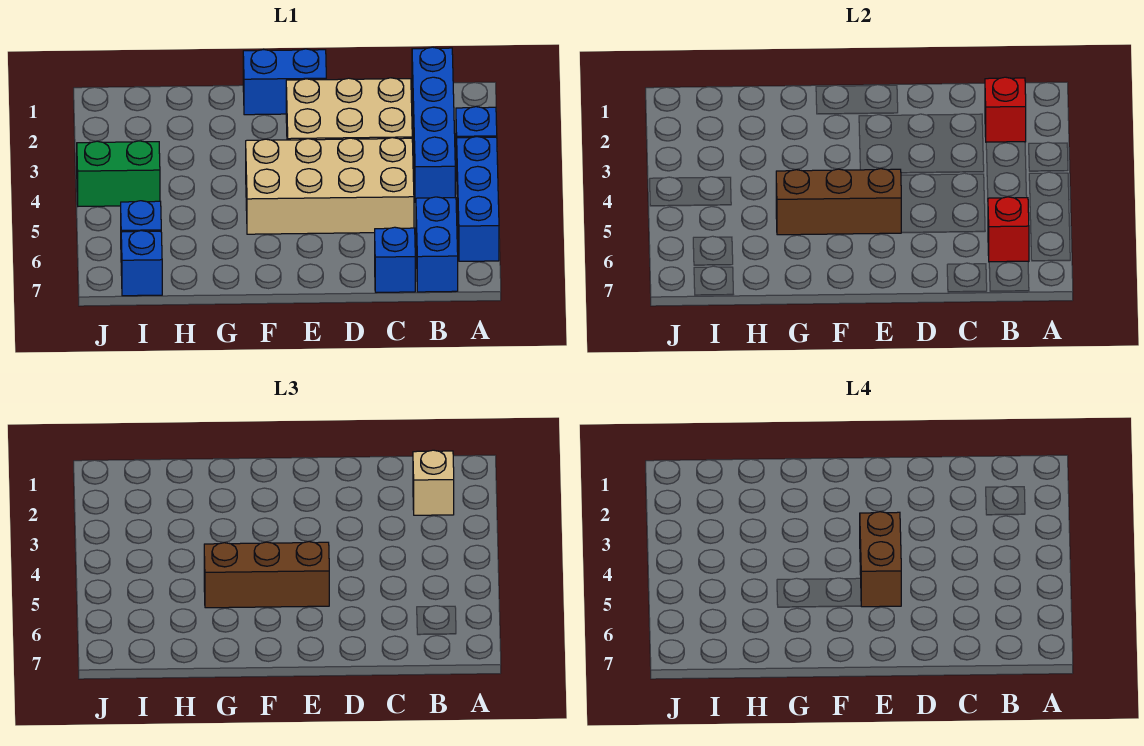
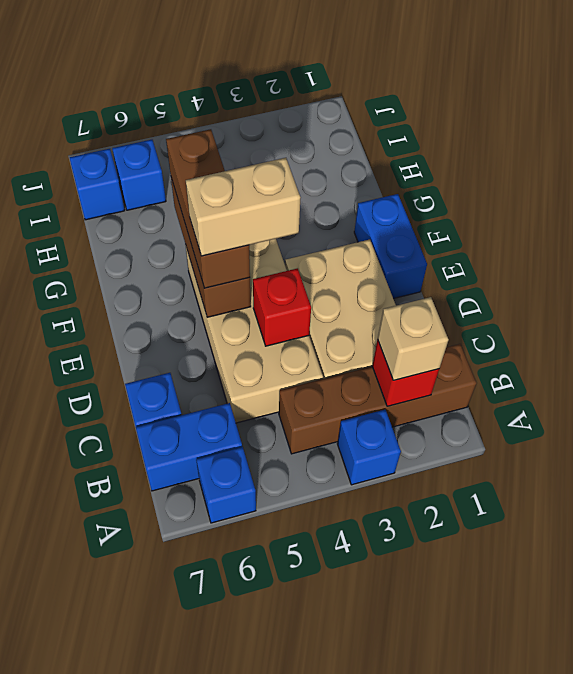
blue 1x3 brick [457,137,499,261] -> blue 1x1 brick [196,447,256,523]
blue 1x4 brick [412,47,455,202] -> brown 1x4 brick [279,344,476,454]
red 1x1 brick [988,197,1029,262] -> red 1x1 brick moved to [253,268,311,346]
brown 1x2 brick [860,512,901,607] -> tan 1x2 brick [186,158,301,256]
green 1x2 brick [77,141,160,206] -> none

